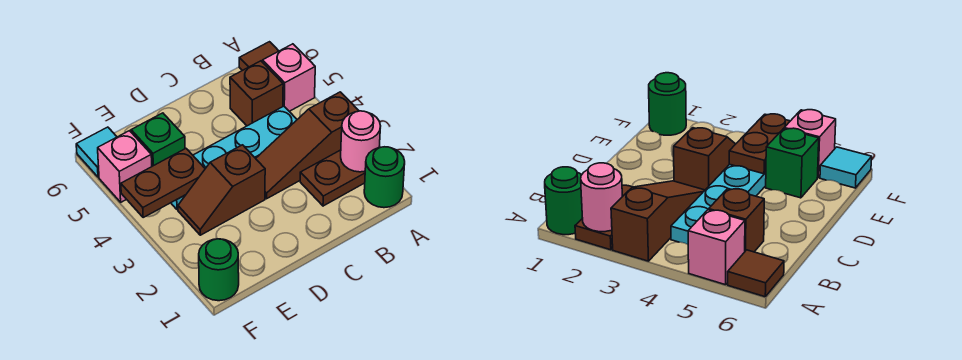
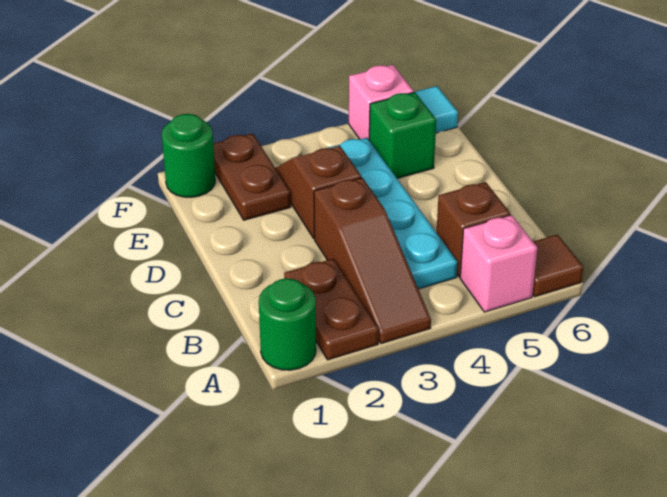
pink 1x1 round brick [341,111,381,172] -> none
brown 1x3 slope [256,92,359,199] -> brown 1x3 slope turned to [314,178,431,344]
brown 1x2 plate [121,149,205,218] -> brown 1x2 plate moved to [213,134,291,220]

